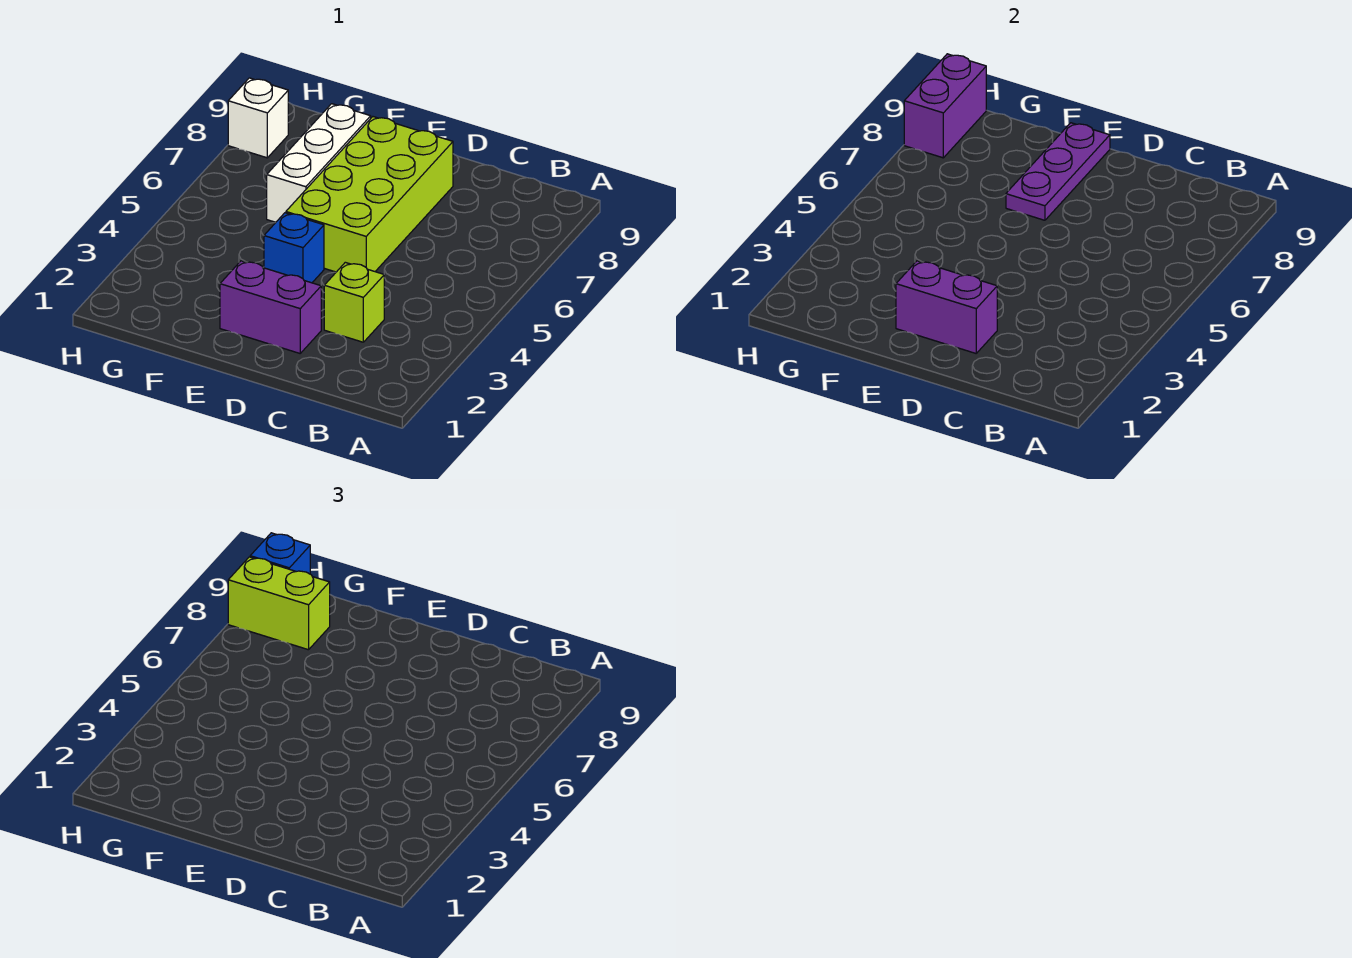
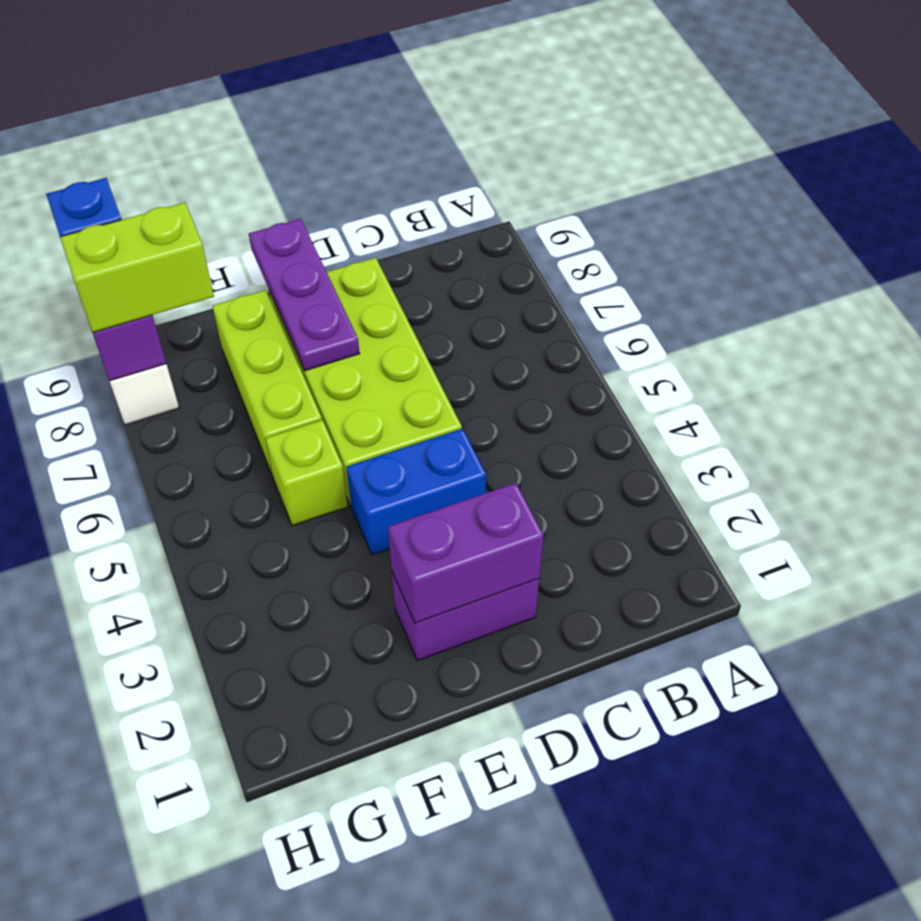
lime 1x1 brick [324,262,384,342] -> lime 1x1 brick moved to [265,420,348,526]
blue 1x1 brick [264,213,324,283] -> blue 1x2 brick [347,428,486,555]
white 1x3 brick [267,104,371,222] -> lime 1x3 brick [212,290,322,476]

